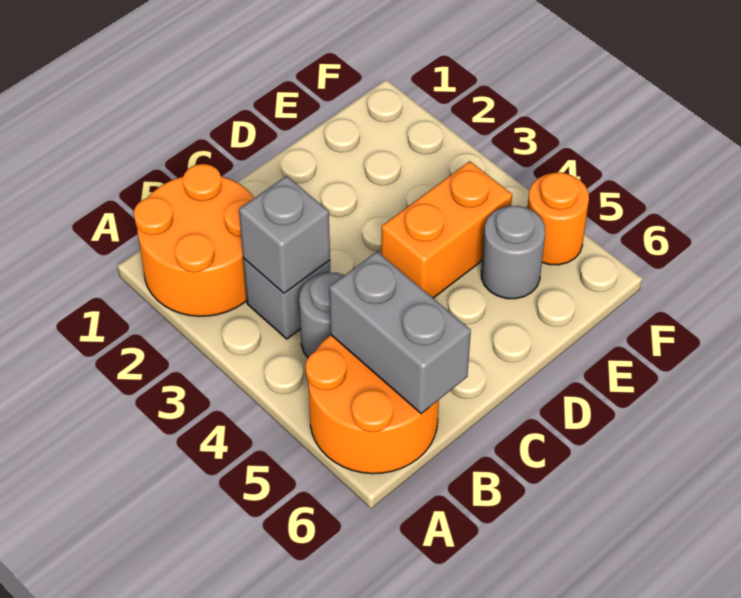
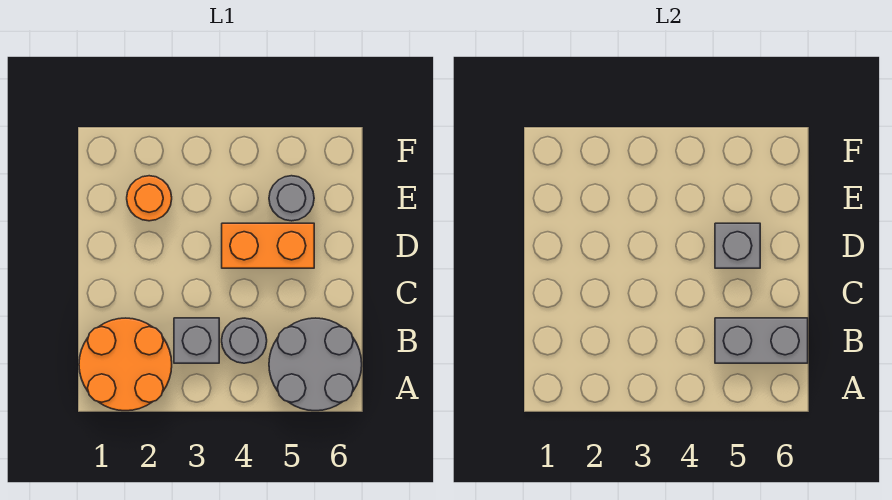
orange 2x2 round brick [306,335,439,474] -> grey 2x2 round brick [269,318,362,411]
grey 1x1 brick [239,176,330,293] -> grey 1x1 brick moved to [715,223,760,268]
orange 1x2 brick [381,161,512,298] -> orange 1x2 brick turned to [222,223,314,268]
orange 1x1 round brick [528,172,589,265] -> orange 1x1 round brick moved to [127,176,172,221]

